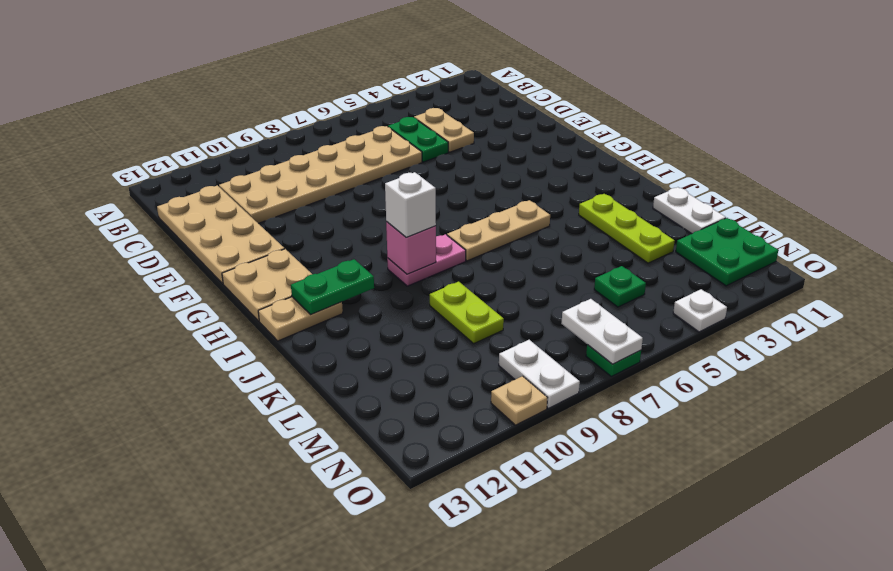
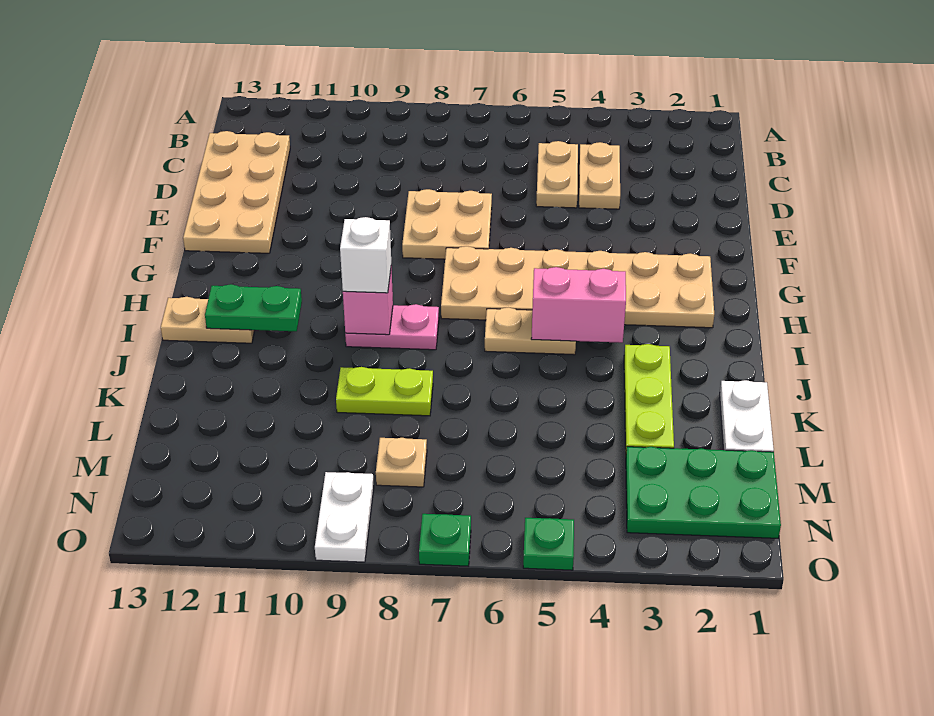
green 1x2 plate [388,117,448,162] -> tan 1x2 plate [536,141,578,208]
tan 2x6 plate [219,126,422,223] -> tan 2x6 plate moved to [441,246,714,328]
tan 2x2 plate [222,249,312,321] -> tan 2x2 plate moved to [402,189,492,259]
none -> pink 1x2 brick [531,267,626,343]
tan 1x3 plate [447,200,550,261] -> tan 1x2 plate [485,307,576,355]
lime 1x2 plate [430,282,504,343] -> lime 1x2 plate turned to [336,367,433,416]
green 2x2 plate [676,218,778,286] -> green 2x3 plate [626,447,781,538]
green 1x1 plate [594,266,646,307] -> green 1x1 plate moved to [523,518,574,570]
white 1x2 plate [561,299,643,364] -> none
white 1x1 plate [673,289,727,332] -> none
tan 1x1 plate [491,376,547,425] -> tan 1x1 plate moved to [376,438,427,487]

